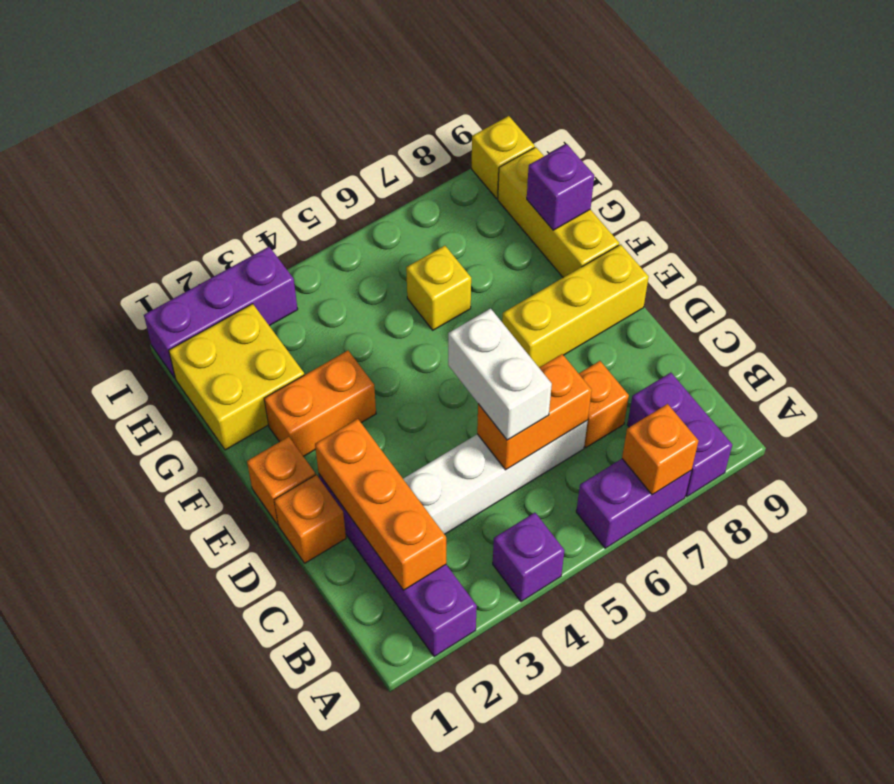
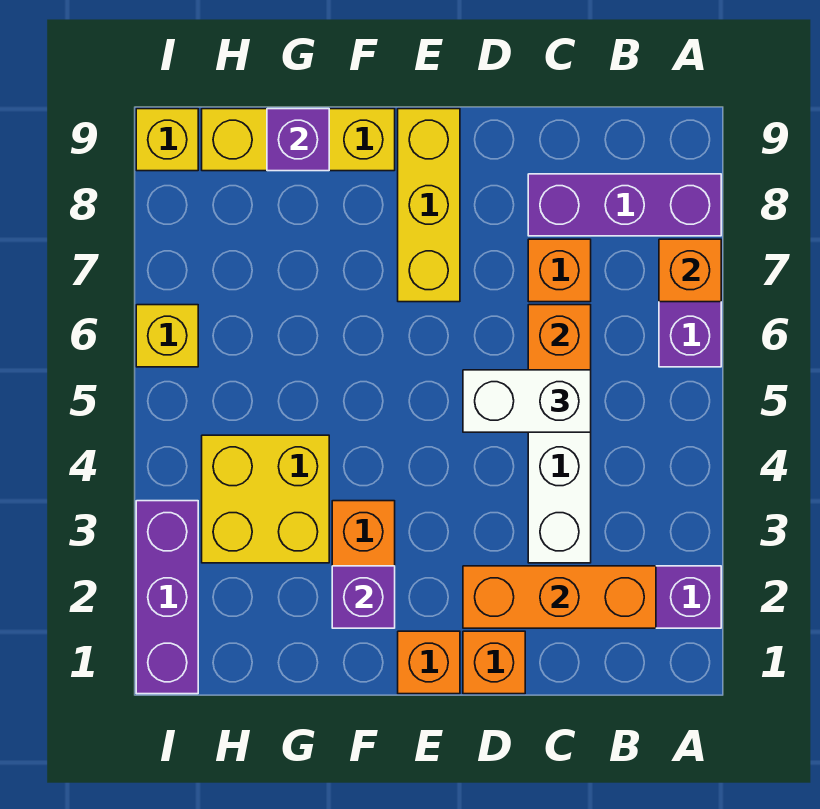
purple 1x1 brick [493,513,565,601] -> purple 1x1 brick moved to [332,566,395,628]
purple 1x2 brick [627,373,732,497] -> purple 1x3 brick [528,174,721,236]
yellow 2x2 brick [169,304,304,450] -> yellow 2x2 brick moved to [202,435,329,563]
yellow 1x1 brick [406,246,471,330] -> yellow 1x1 brick moved to [136,305,198,367]

